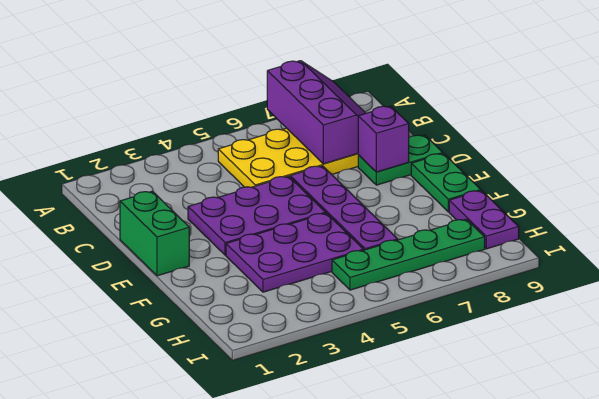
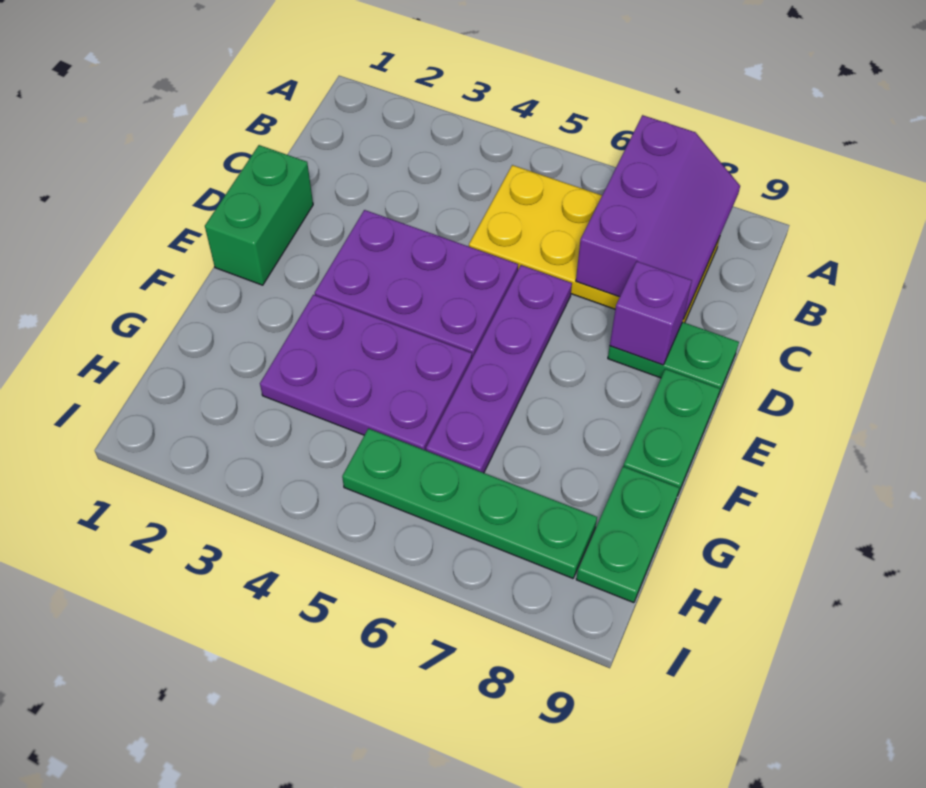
purple 1x2 plate [449,191,519,249] -> green 1x2 plate [576,467,679,603]

